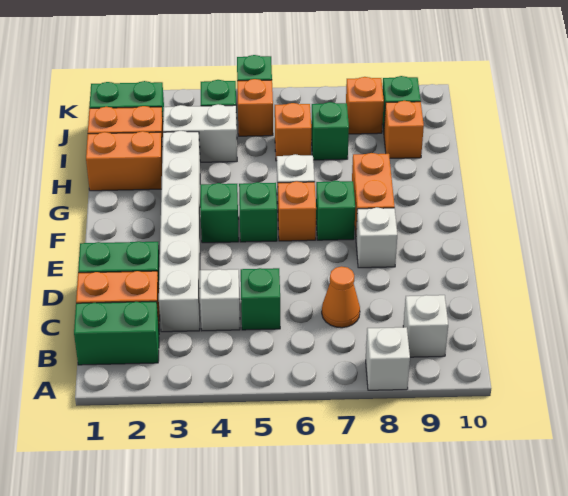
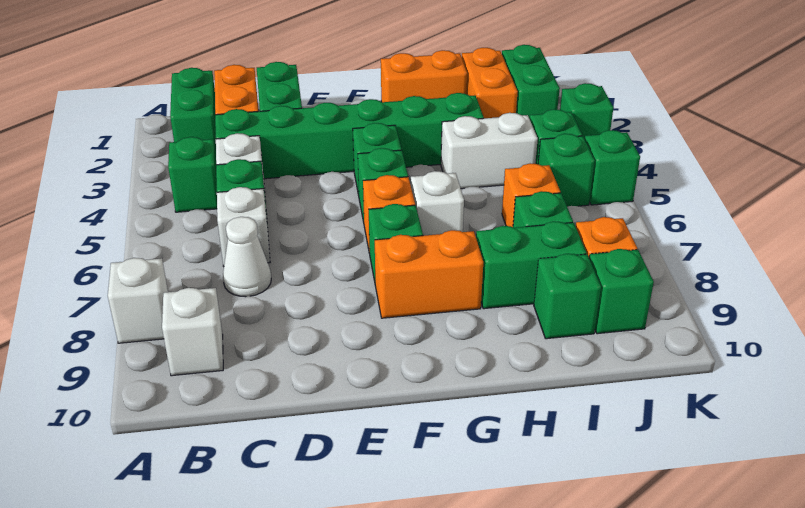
none -> green 1x1 brick [168,137,217,212]
white 1x6 brick [159,131,200,332] -> green 1x6 brick [215,93,484,179]
orange 1x1 cone [322,266,360,328] -> white 1x1 cone [223,217,271,297]
white 1x1 brick [356,207,397,268] -> white 1x1 brick moved to [217,187,270,266]
orange 1x2 brick [86,131,162,191] -> orange 1x2 brick turned to [381,50,467,102]
none -> green 1x2 brick [476,221,587,309]
white 1x2 brick [163,104,237,162] -> white 1x2 brick turned to [441,113,538,189]
orange 1x1 brick [384,101,424,158] -> green 1x1 brick [534,254,601,339]
orange 1x1 brick [237,79,273,136] -> green 1x1 brick [538,134,595,207]
none -> green 1x1 brick [560,83,613,139]

